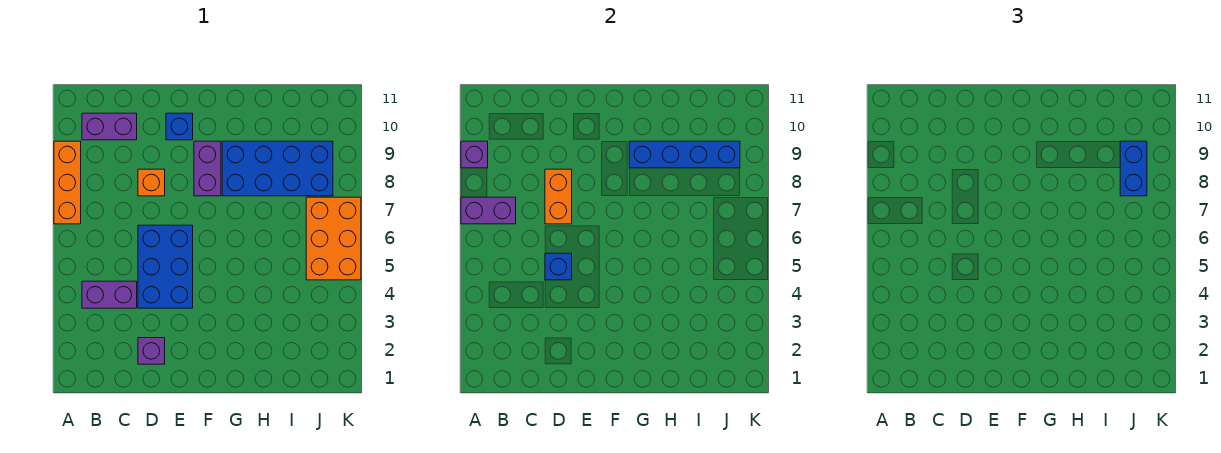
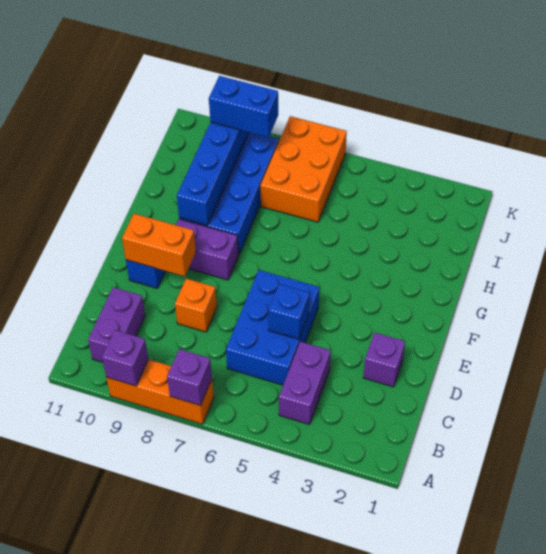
purple 1x2 brick [461,197,516,224] -> purple 1x1 brick [167,349,212,406]
blue 2x3 brick [138,225,193,308] -> blue 2x3 brick turned to [226,270,319,385]
orange 1x2 brick [545,169,572,224] -> orange 1x2 brick moved to [122,214,196,276]
orange 2x3 brick [306,197,361,280] -> orange 2x3 brick turned to [260,116,347,222]

